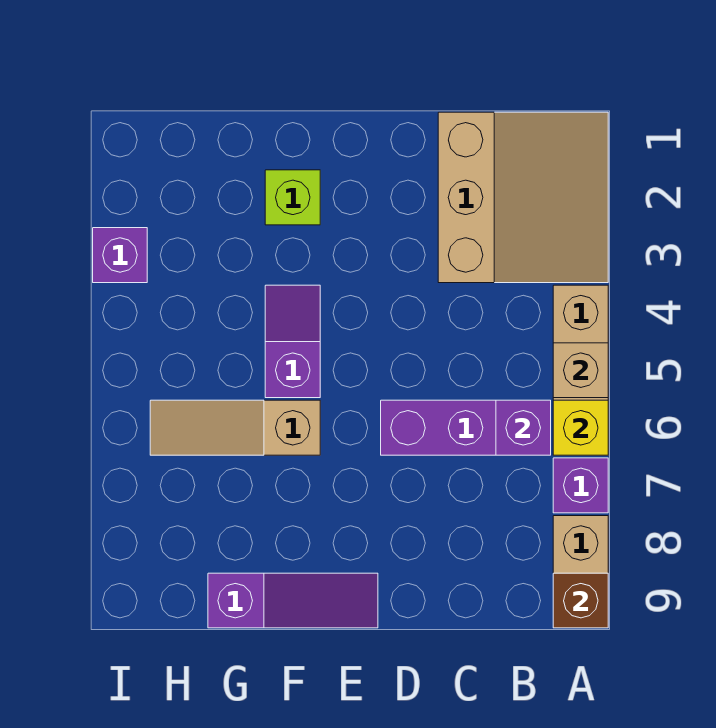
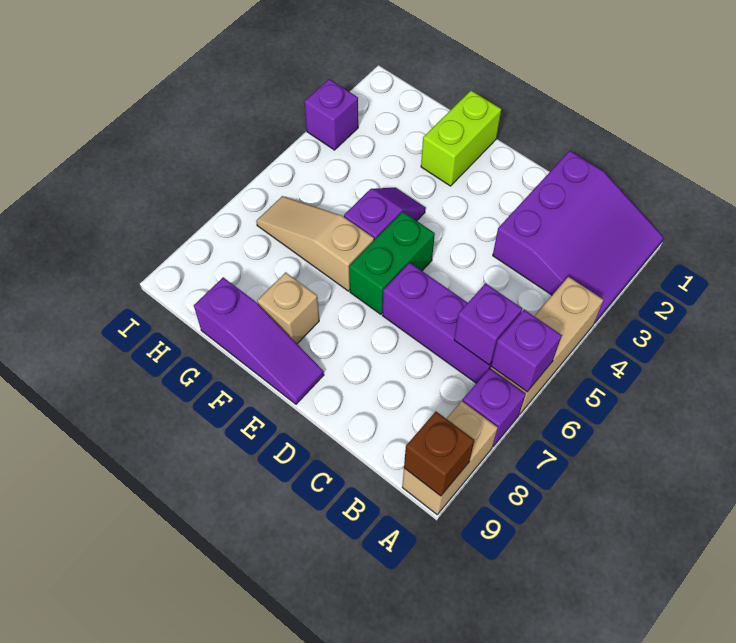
tan 3x3 slope [438,112,608,283] -> purple 3x3 slope [493,151,664,323]
tan 1x1 brick [553,343,608,398] -> tan 1x1 brick moved to [257,272,319,344]
yellow 1x1 brick [553,400,608,455] -> purple 1x1 brick [491,310,562,392]
none -> green 1x2 brick [349,212,435,314]
lime 1x1 brick [265,170,320,225] -> lime 1x2 brick [421,91,501,186]

